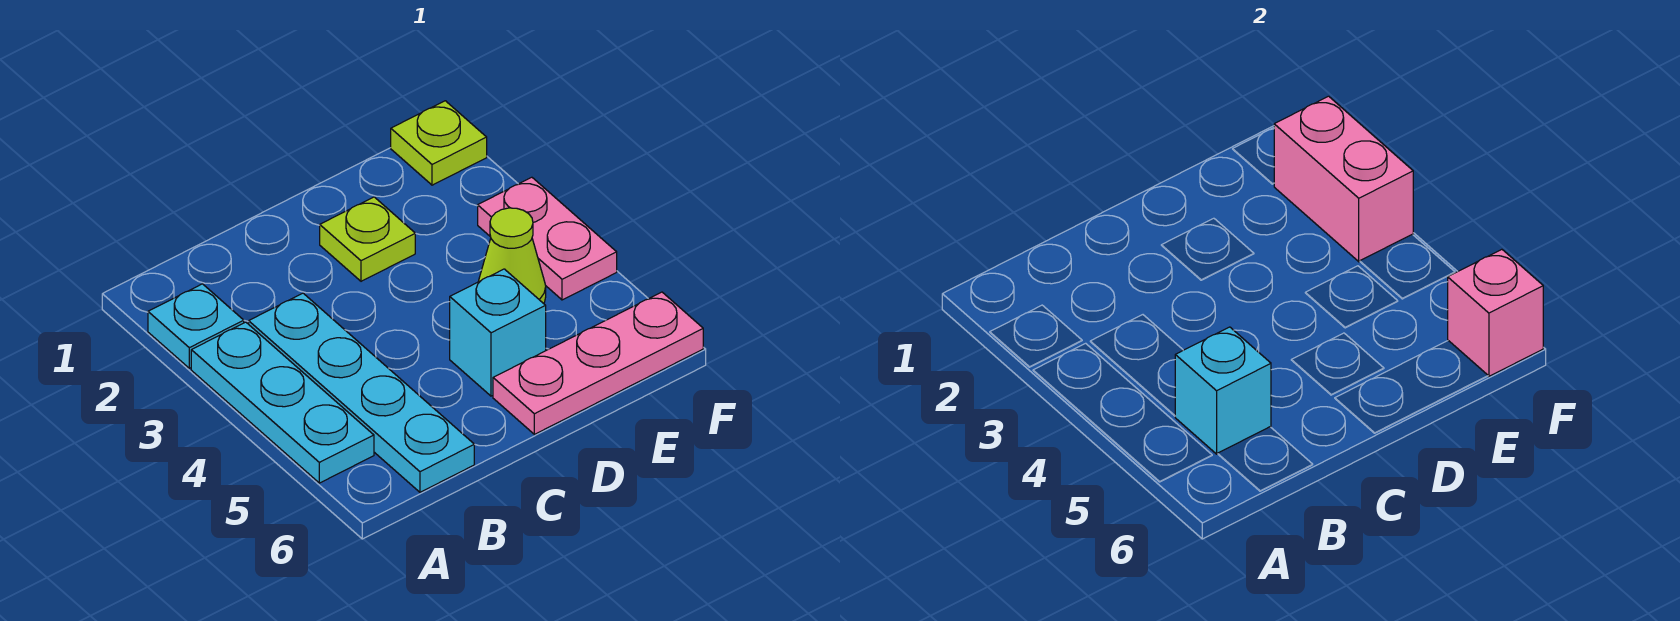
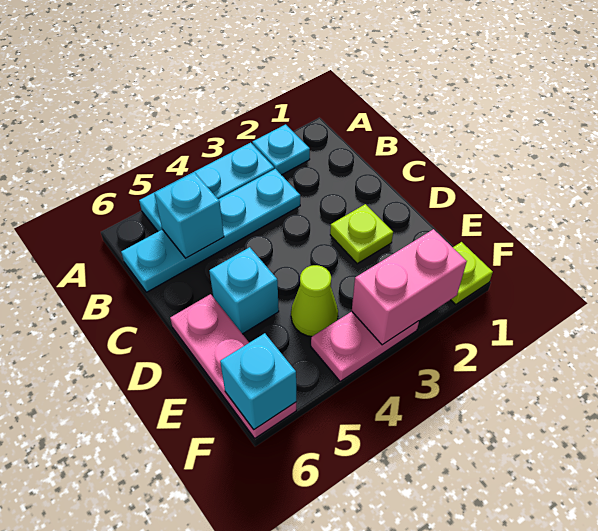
pink 1x1 brick [1448,249,1543,376] -> cyan 1x1 brick [220,333,296,429]

